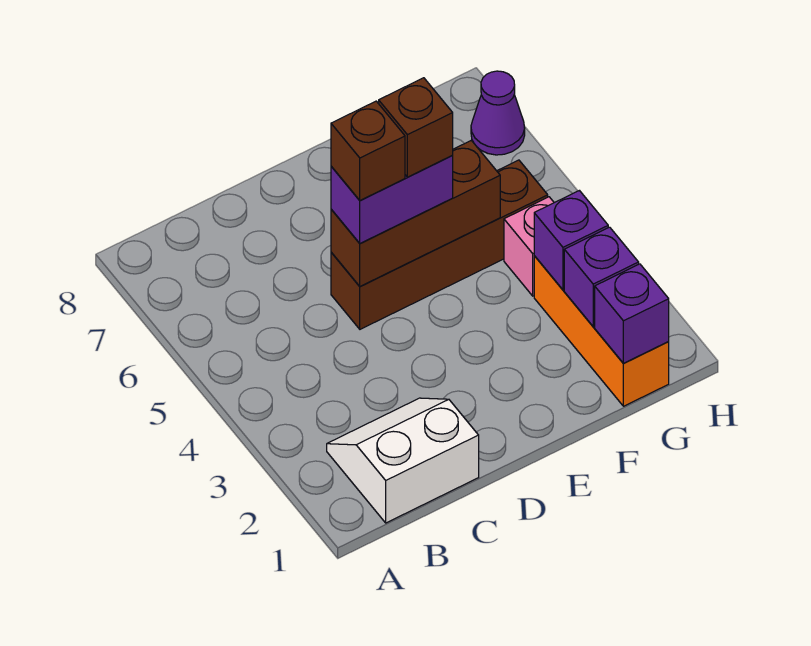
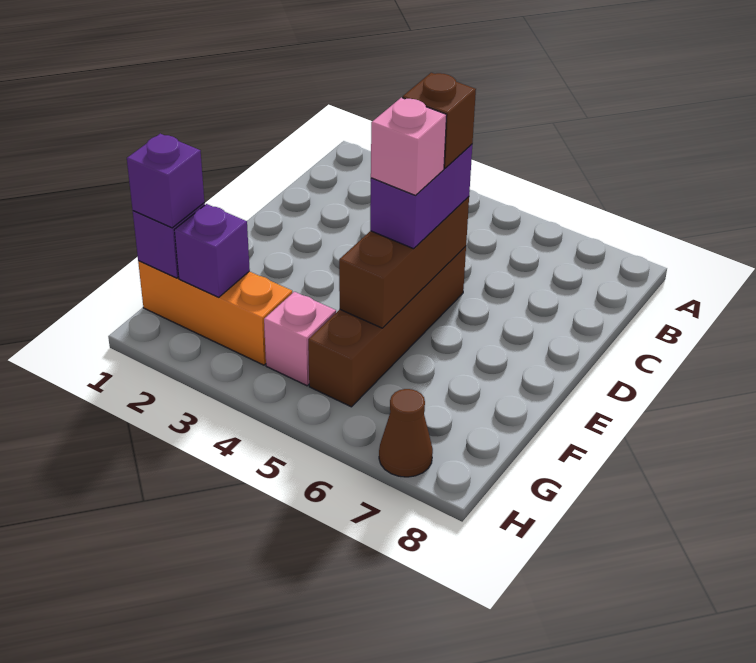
white 2x2 slope [327,398,479,523] -> none
brown 1x1 brick [379,78,453,177] -> pink 1x1 brick [371,98,447,195]
purple 1x1 brick [534,191,608,290] -> purple 1x1 brick moved to [127,134,204,228]
purple 1x1 cone [471,71,525,155] -> brown 1x1 cone [379,389,433,477]

